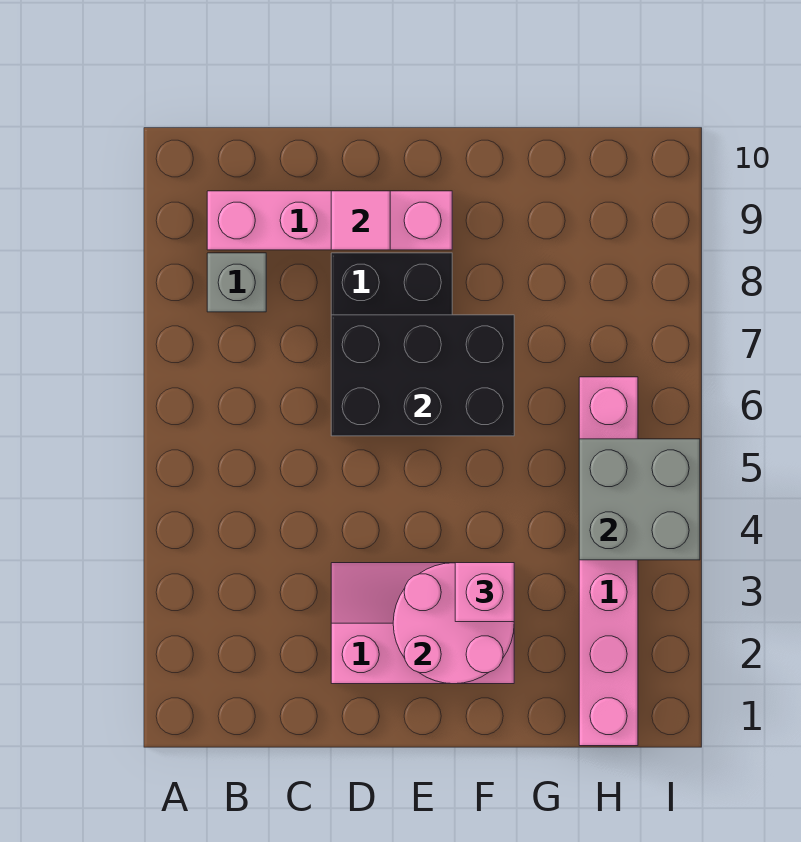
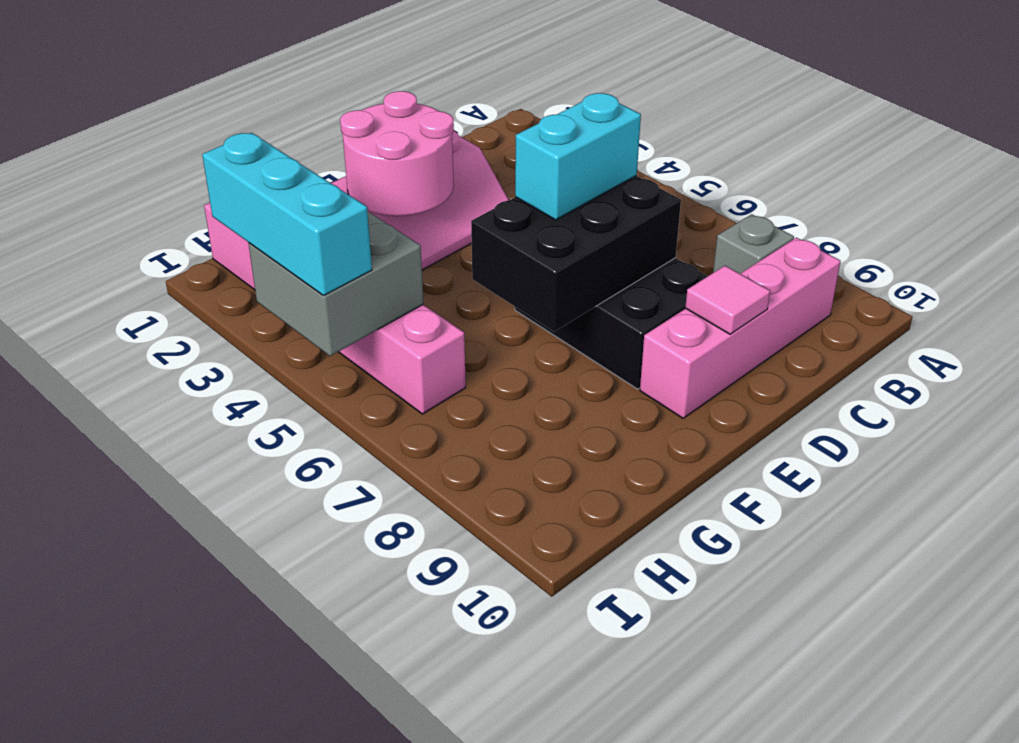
none -> cyan 1x2 brick [515,93,641,220]
pink 1x1 brick [455,563,514,622] -> none
none -> cyan 1x3 brick [202,133,372,296]

